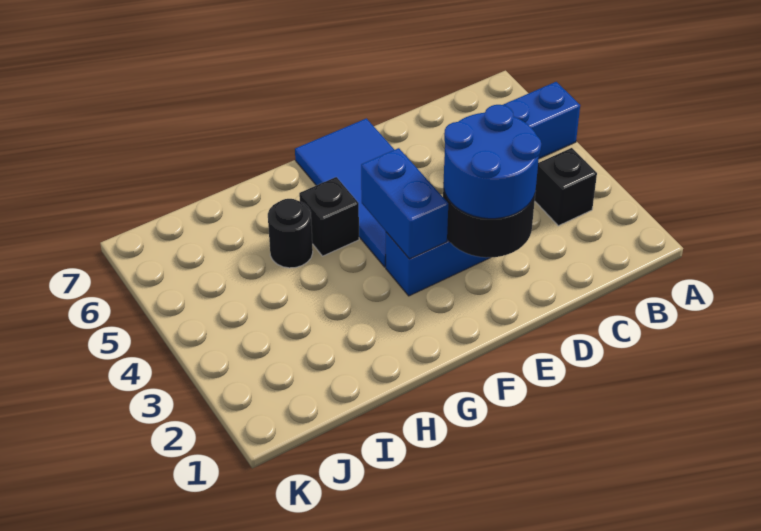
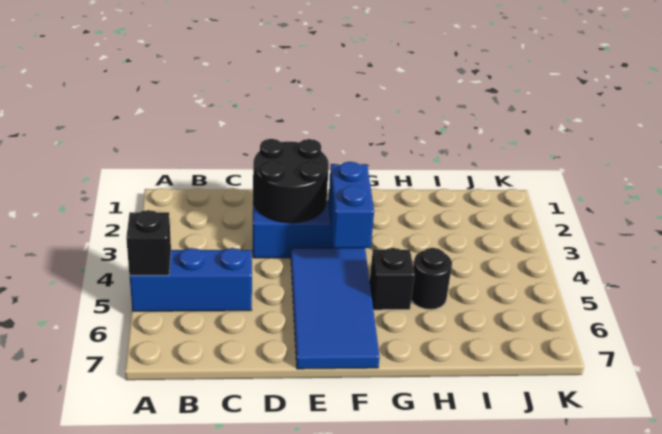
black 1x1 brick [535,148,597,226] -> black 1x1 brick moved to [126,210,171,275]
blue 2x2 round brick [443,105,541,219] -> none

